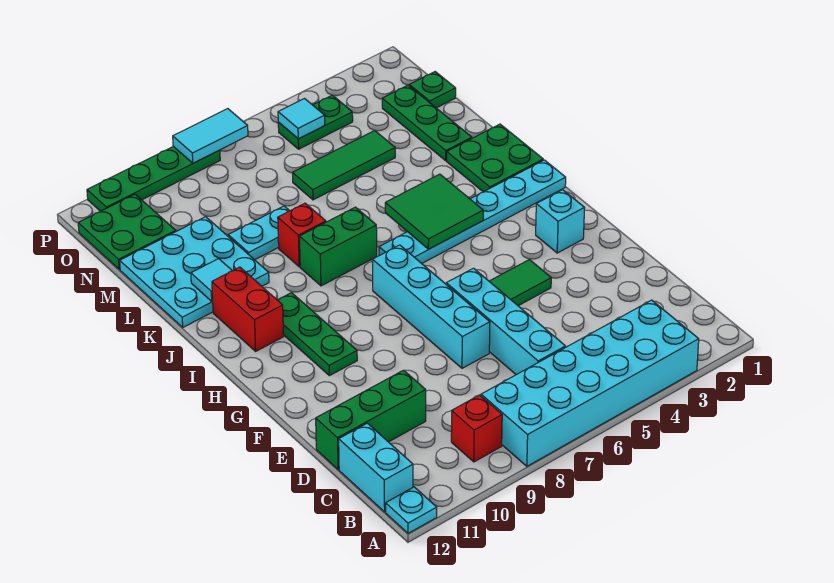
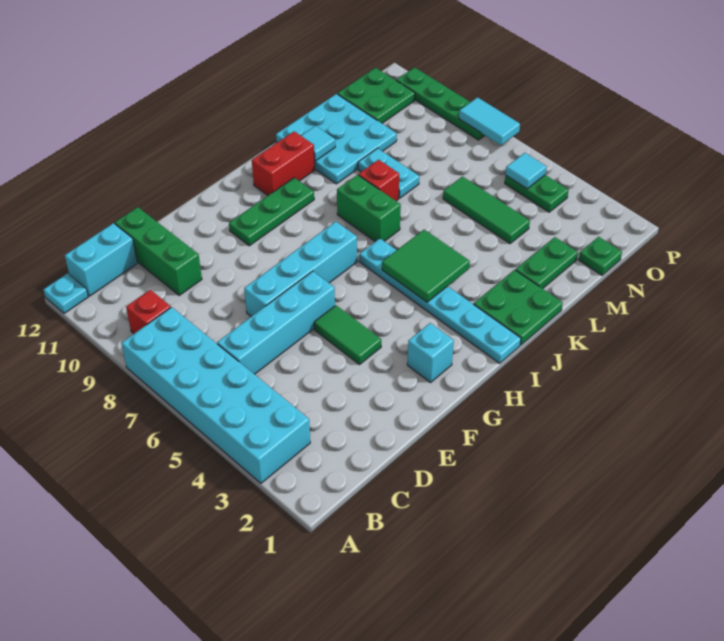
green 1x3 plate [382,85,472,161] -> green 1x2 plate [516,237,578,289]

